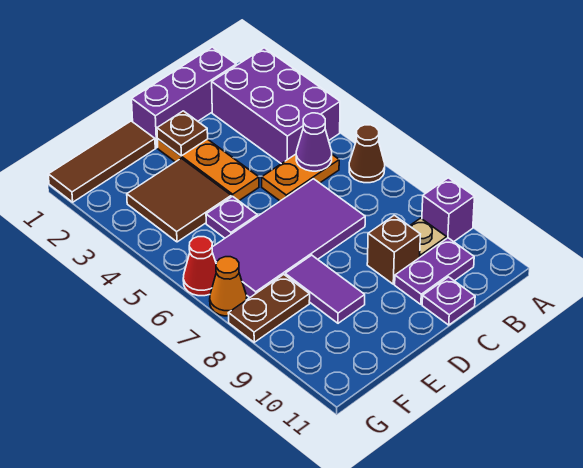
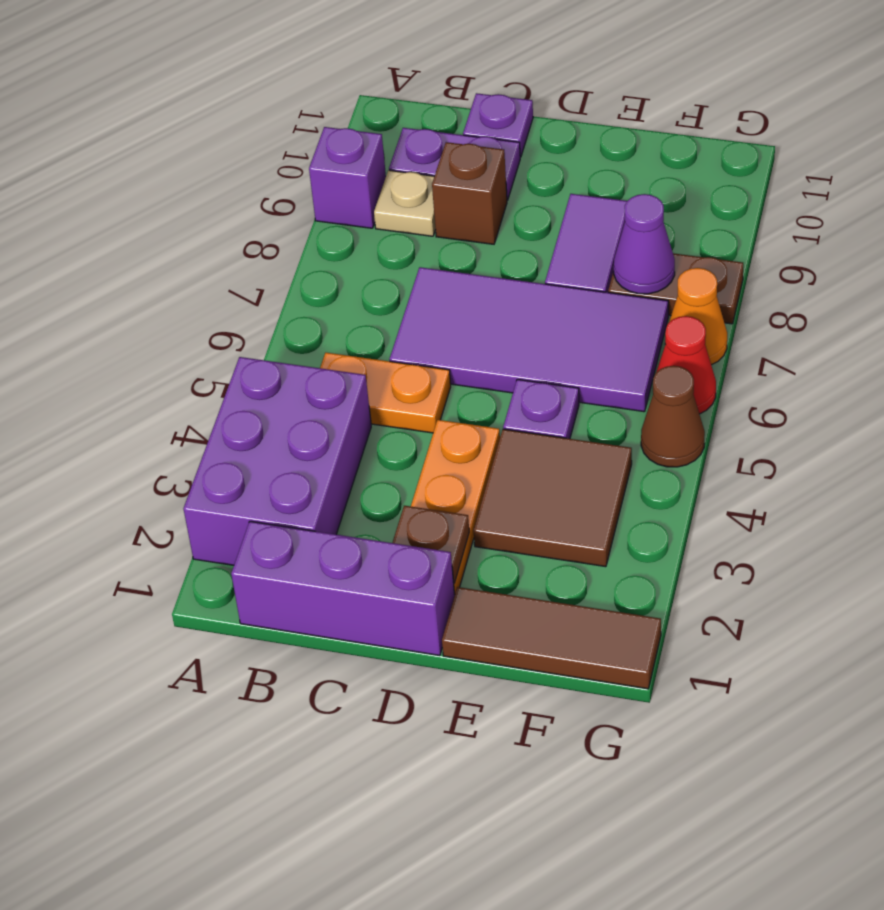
brown 1x1 cone [349,125,385,183] -> brown 1x1 cone moved to [641,366,705,467]
purple 1x1 cone [296,113,332,171] -> purple 1x1 cone moved to [614,194,675,294]

